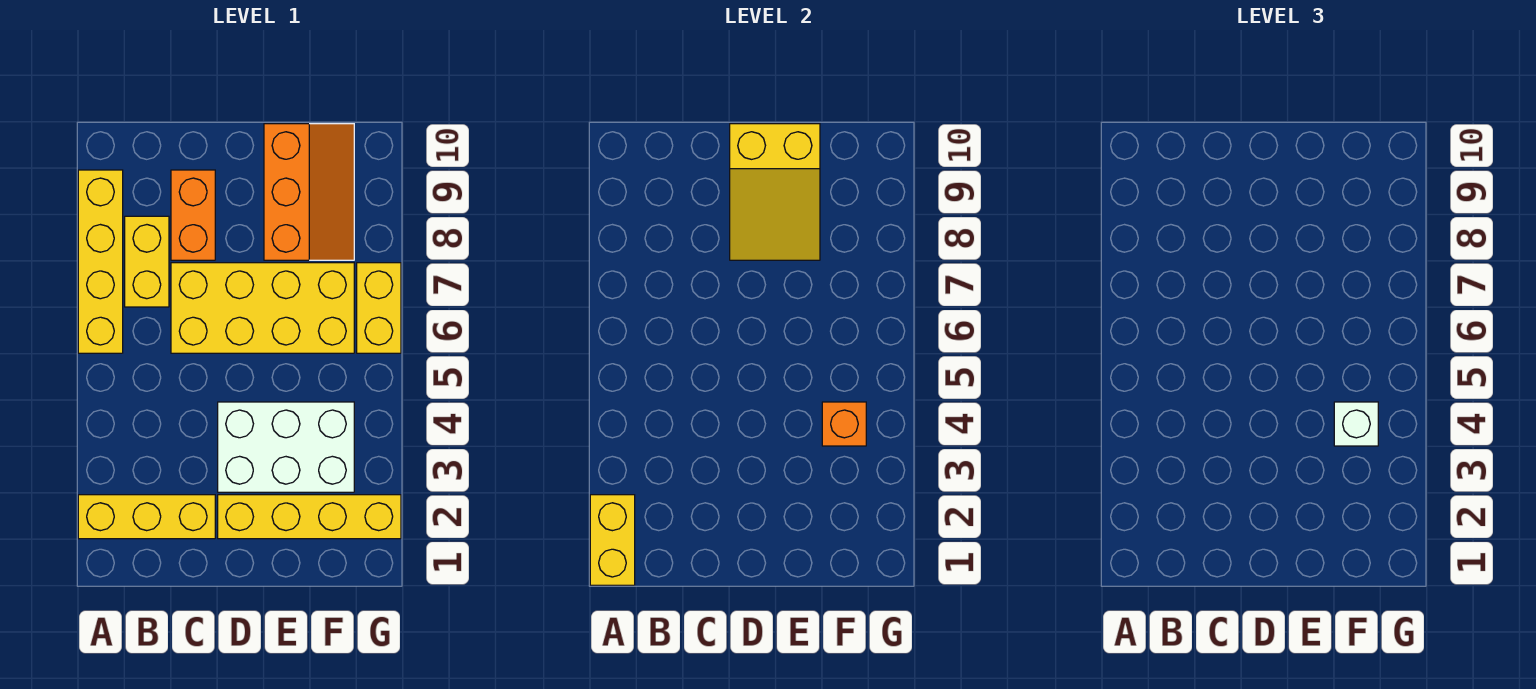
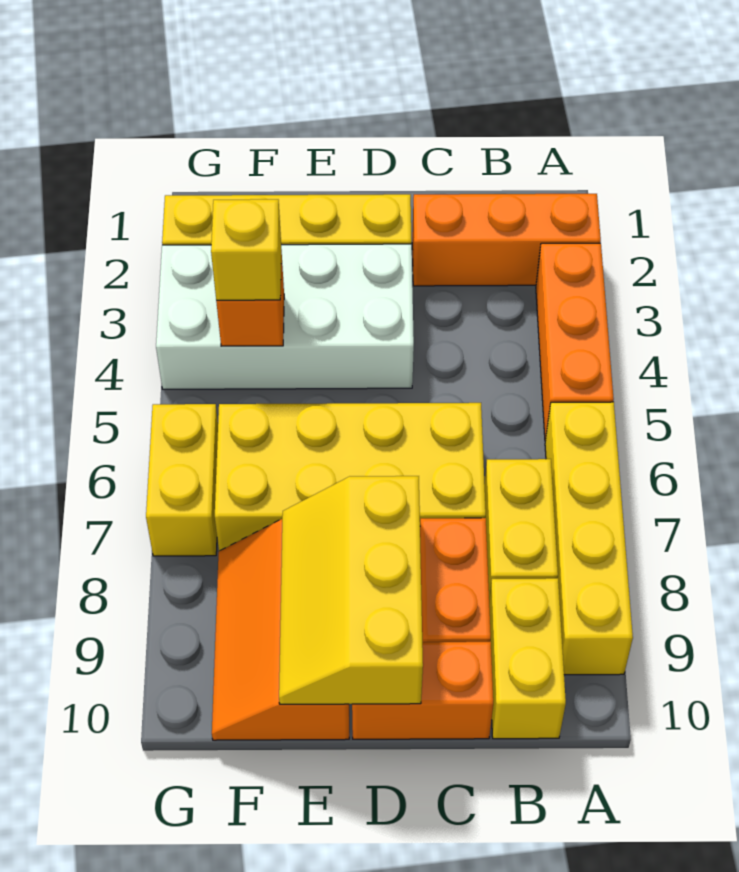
yellow 1x2 brick [590,495,635,585] -> yellow 1x2 brick moved to [489,578,566,739]
yellow 1x3 brick [78,495,215,539] -> orange 1x3 brick [412,194,601,286]
none -> orange 1x3 brick [536,243,614,441]
none -> orange 1x2 brick [352,642,493,739]
white 2x3 brick [218,402,354,492] -> white 2x4 brick [156,244,414,389]
yellow 2x3 slope [730,124,820,260] -> yellow 2x3 slope turned to [279,476,423,704]
white 1x1 brick [1334,402,1378,446] -> yellow 1x1 brick [211,199,281,300]

